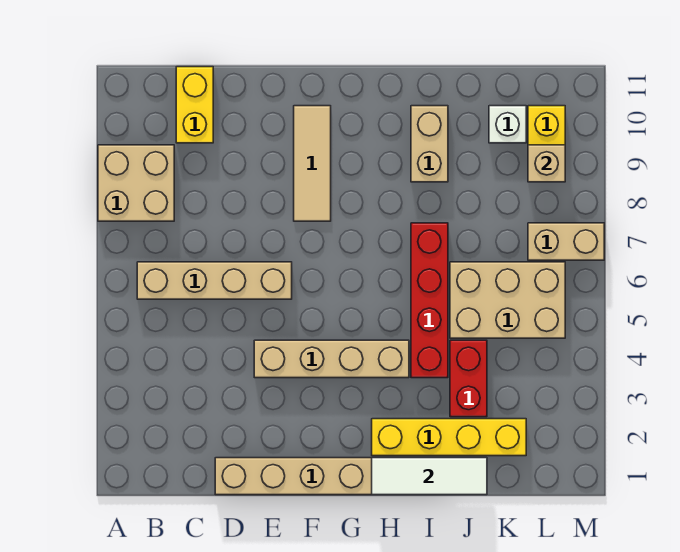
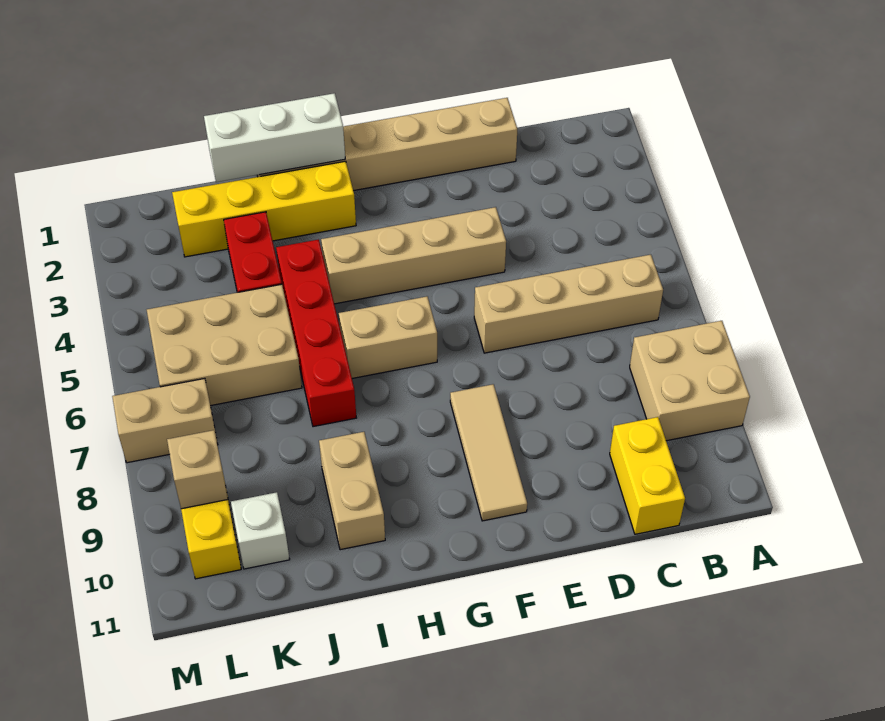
none -> tan 1x2 brick [339,296,437,378]
white 1x3 tile [372,458,487,495] -> white 1x3 brick [204,93,345,182]

